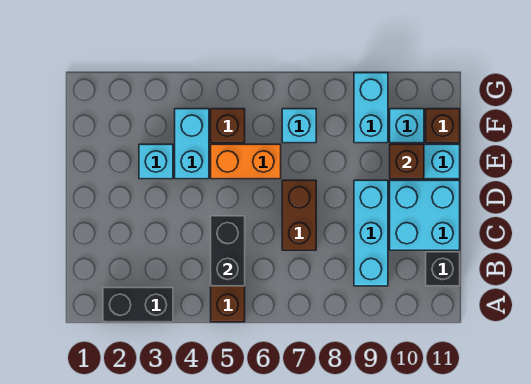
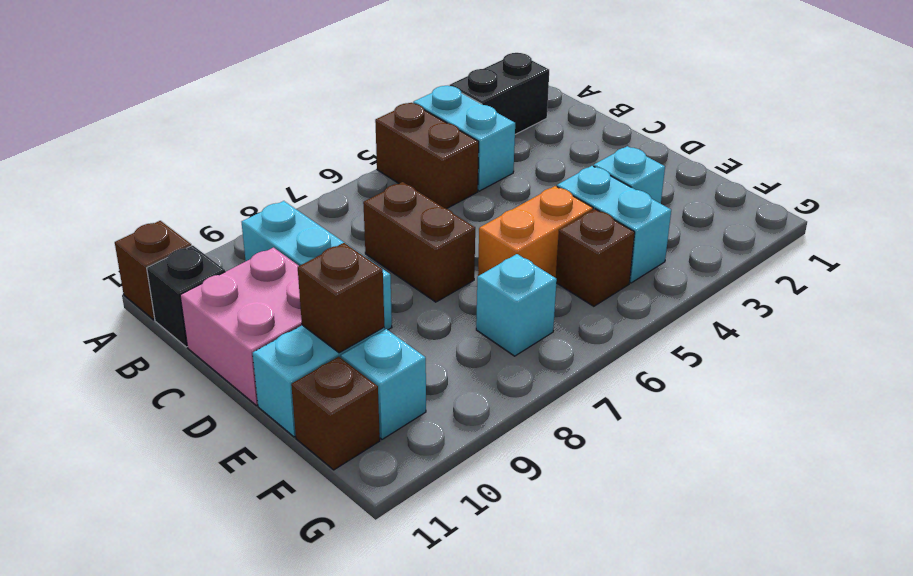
none -> brown 1x1 brick [115,221,191,320]
black 1x2 brick [211,216,245,286] -> none
cyan 2x2 brick [390,180,460,250] -> pink 2x2 brick [180,248,302,406]
cyan 1x2 brick [354,73,388,143] -> cyan 1x2 brick moved to [413,86,515,191]

